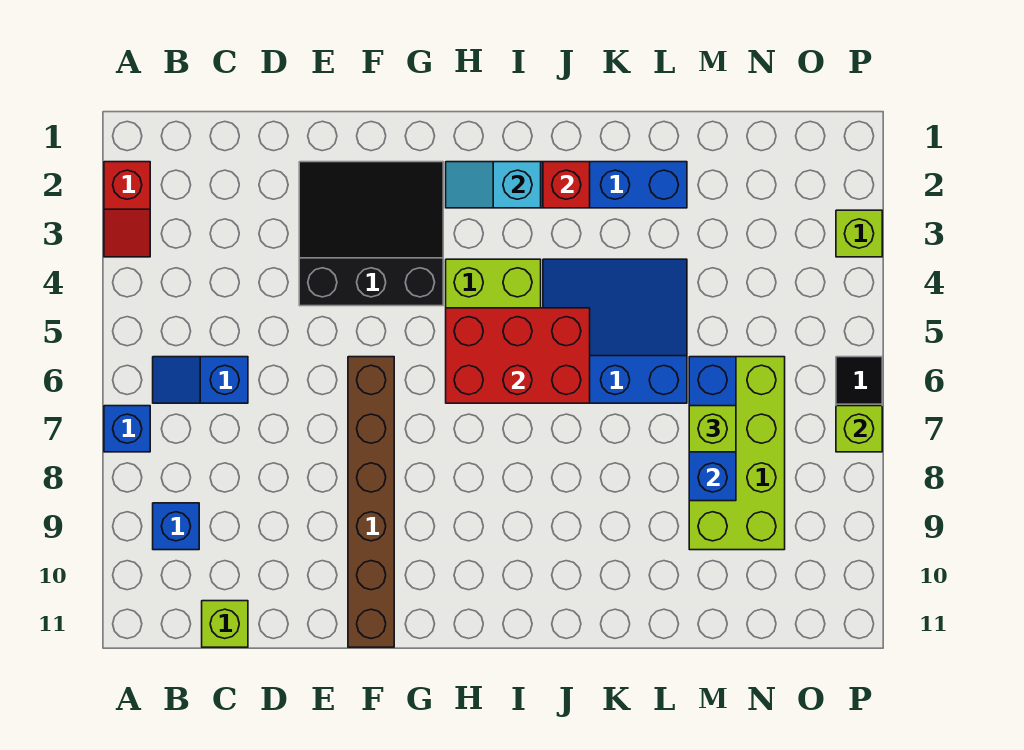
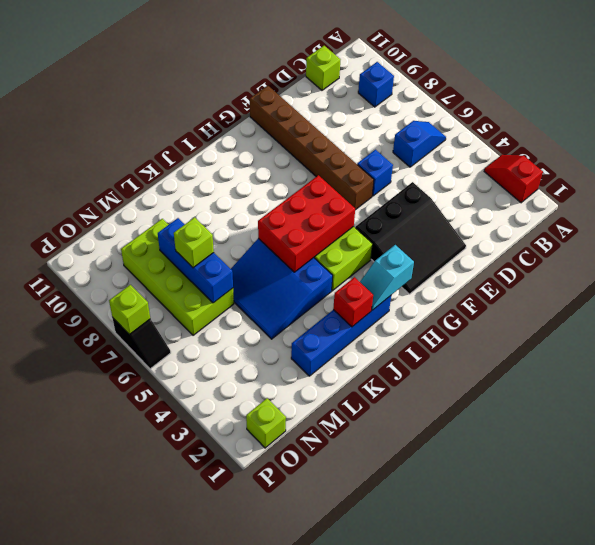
blue 1x1 brick [104,406,150,452] -> blue 1x1 brick moved to [357,150,393,196]
cyan 1x2 slope [446,162,541,208] -> cyan 1x2 slope turned to [360,245,414,310]
blue 3x3 slope [543,259,687,403] -> blue 3x3 slope turned to [231,238,333,339]
lime 1x1 brick [836,210,882,257] -> lime 1x1 brick moved to [246,398,286,448]

